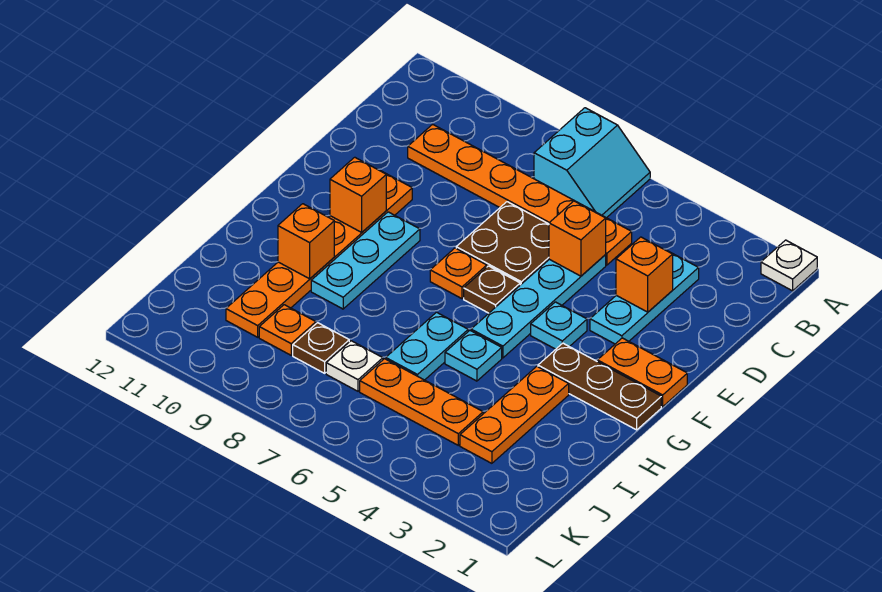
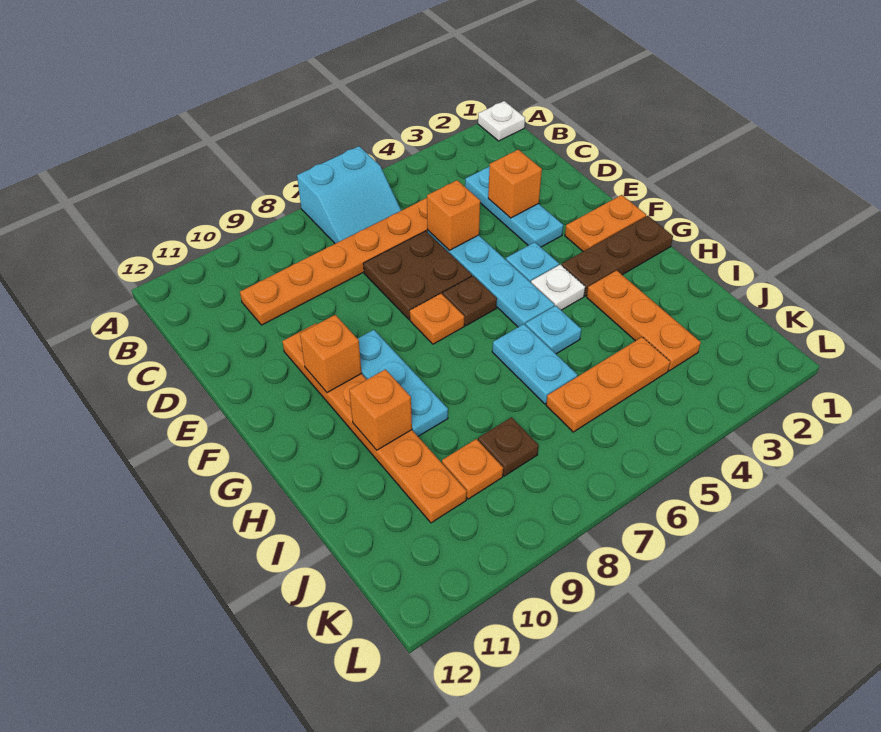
cyan 2x2 slope [534,108,650,218] -> cyan 2x2 slope turned to [297,146,401,244]
white 1x1 plate [326,341,383,391] -> white 1x1 plate moved to [531,265,585,310]

